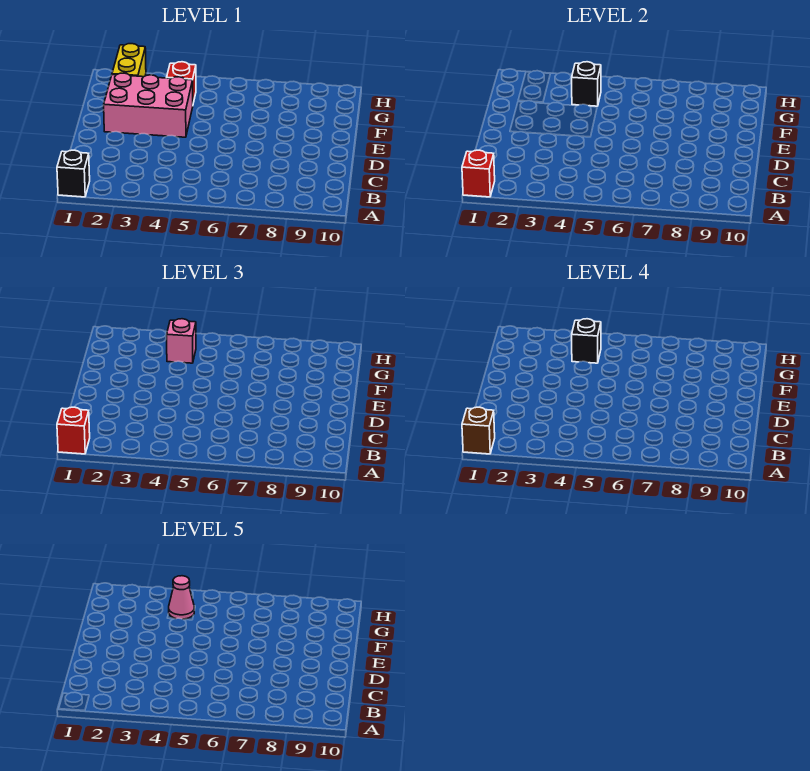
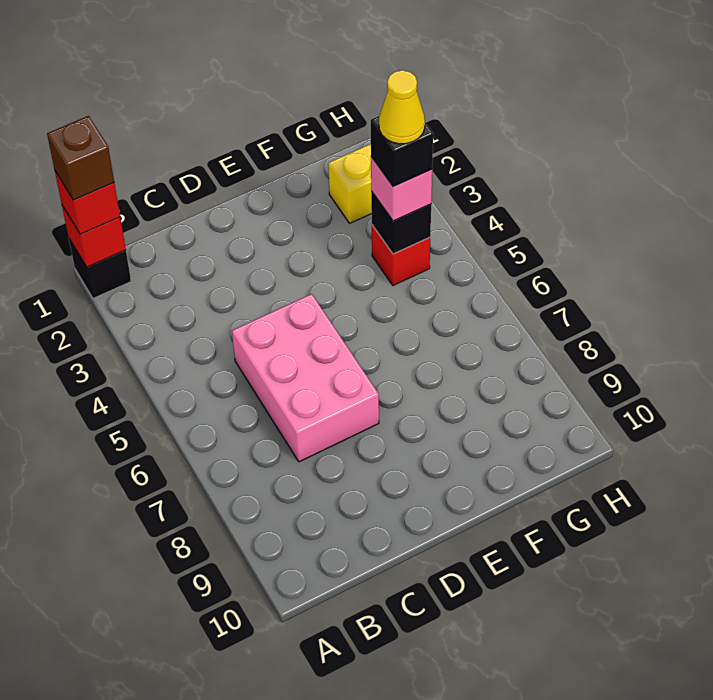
pink 2x3 brick [104,73,193,137] -> pink 2x3 brick moved to [232,294,379,462]
pink 1x1 cone [169,576,194,619] -> yellow 1x1 cone [379,70,425,144]

